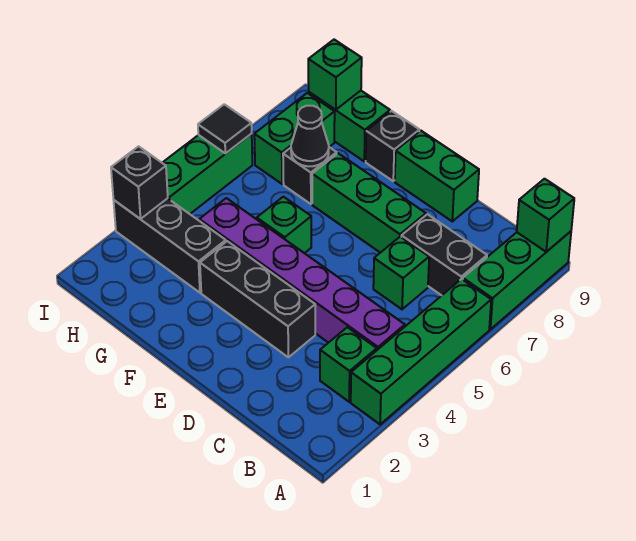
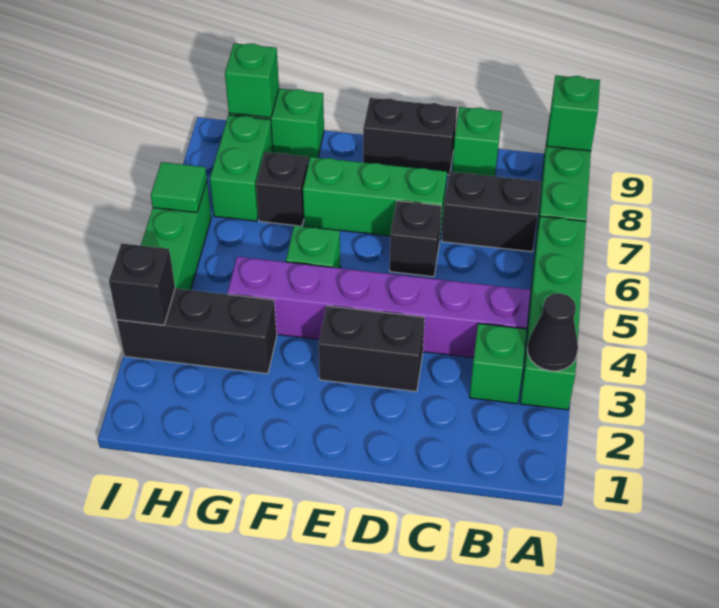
green 1x1 brick [373,237,429,309] -> green 1x1 brick moved to [452,107,502,176]
black 1x3 brick [200,241,315,357] -> black 1x2 brick [319,306,425,392]
green 1x2 brick [395,131,479,221] -> black 1x2 brick [363,98,457,175]
black 1x1 brick [366,111,419,181] -> black 1x1 brick moved to [390,201,442,277]
black 1x1 cone [291,106,329,166] -> black 1x1 cone moved to [527,293,578,371]
black 1x1 tile [198,104,252,153] -> green 1x1 tile [151,162,207,213]

